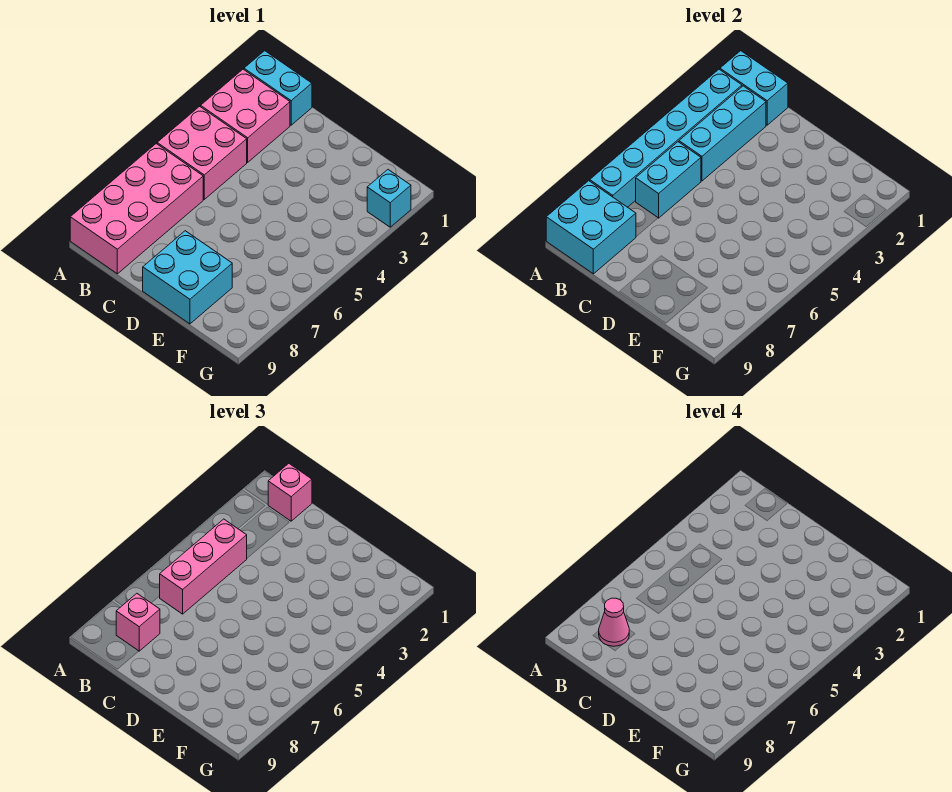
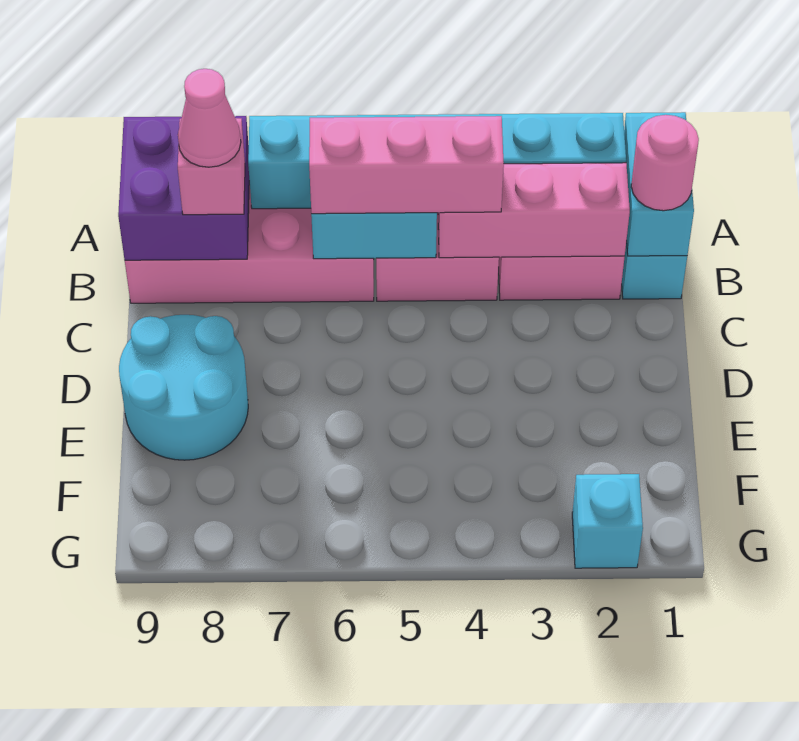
cyan 2x2 brick [546,181,636,274] -> purple 2x2 brick [118,116,249,260]
pink 1x1 brick [268,464,312,521] -> pink 1x1 round brick [631,115,699,211]
cyan 1x3 brick [679,86,766,181] -> pink 1x3 brick [438,163,630,258]
cyan 2x2 brick [143,231,232,324] -> cyan 2x2 round brick [119,315,248,460]

